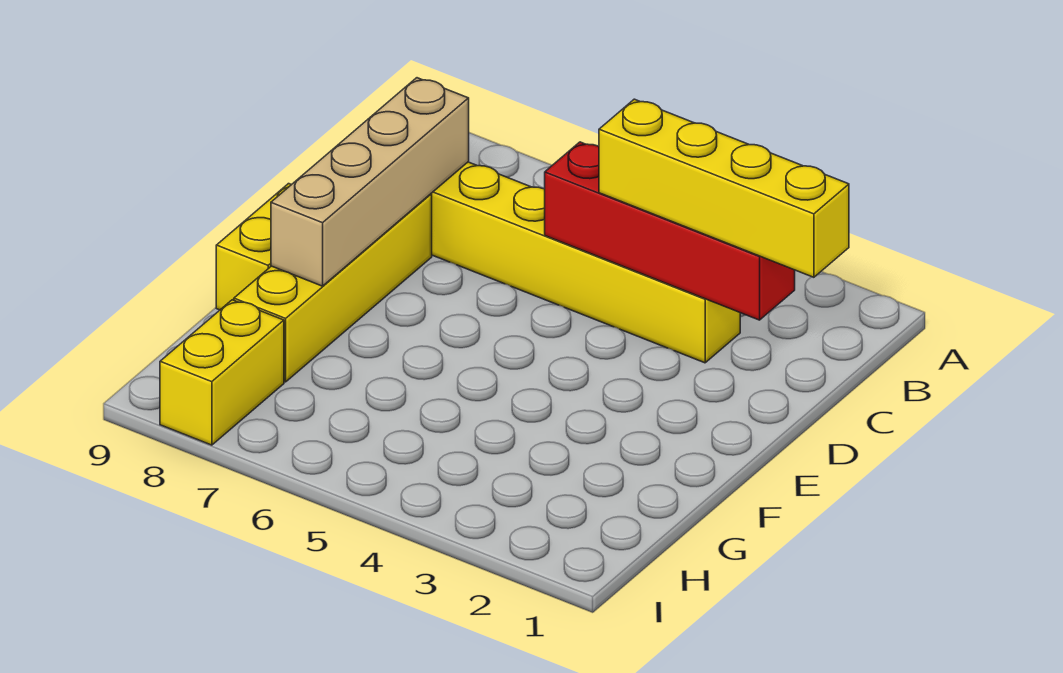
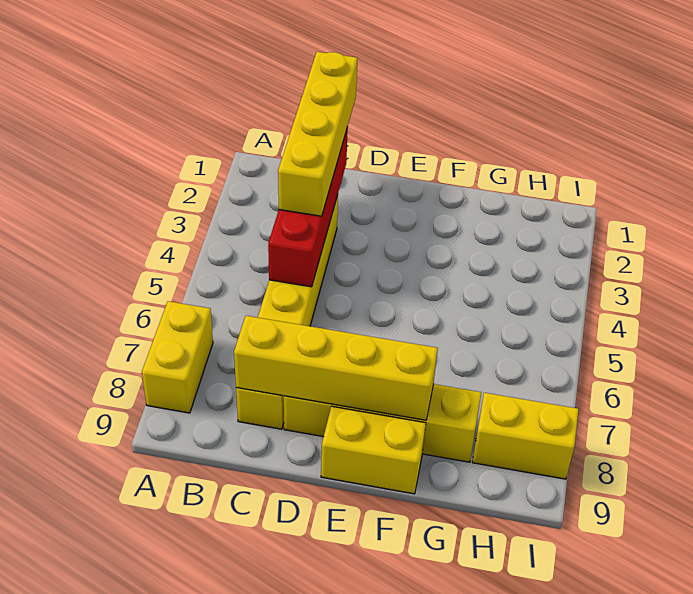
none -> yellow 1x2 brick [142,301,213,413]
tan 1x4 brick [271,78,469,286] -> yellow 1x4 brick [234,316,438,420]

